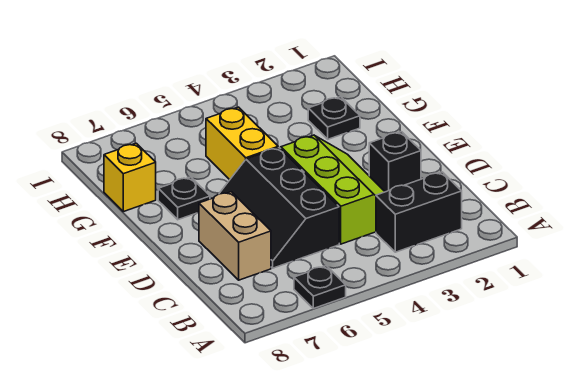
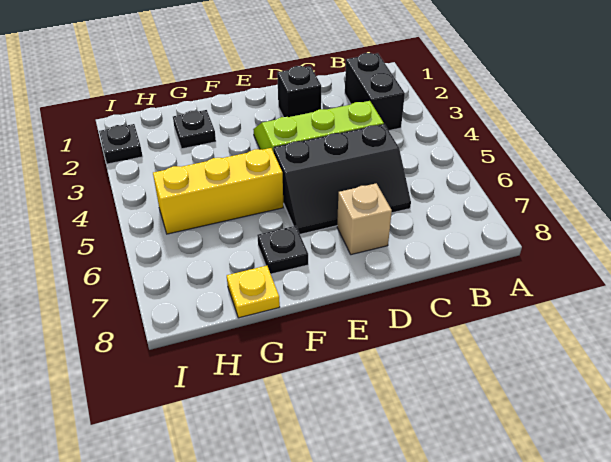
black 1x1 plate [294,266,346,309] -> black 1x1 plate moved to [99,124,143,164]
tan 1x2 brick [199,192,271,280] -> tan 1x1 brick [337,183,392,255]
yellow 1x2 brick [206,107,278,180] -> yellow 1x3 brick [153,148,283,234]
yellow 1x1 brick [104,143,156,212] -> yellow 1x1 plate [227,266,280,318]

